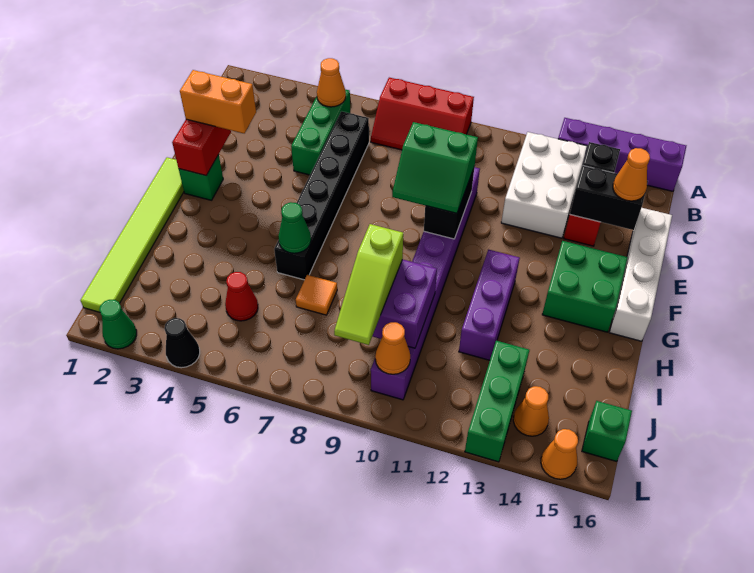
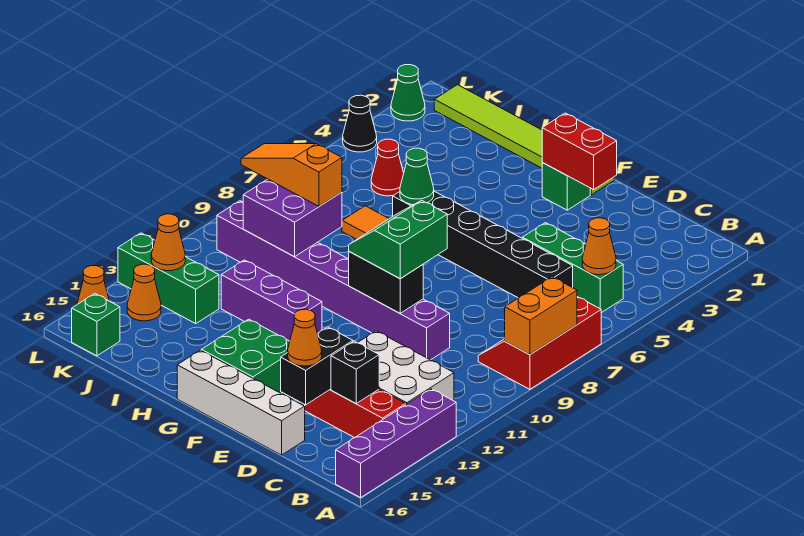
orange 1x2 brick [180,70,256,133] -> orange 1x2 brick moved to [505,277,577,355]
lime 1x3 slope [334,224,403,345] -> orange 1x3 slope [241,144,342,206]
orange 1x1 cone [375,322,410,374] -> orange 1x1 cone moved to [151,214,185,271]

